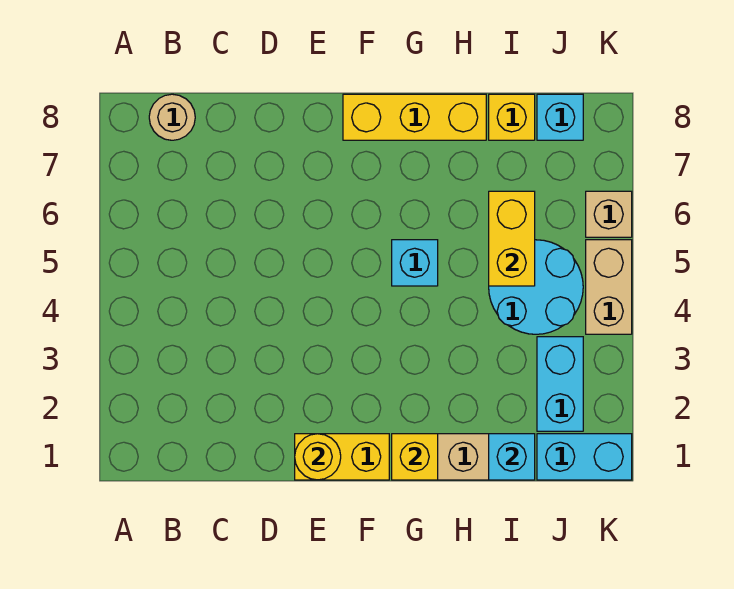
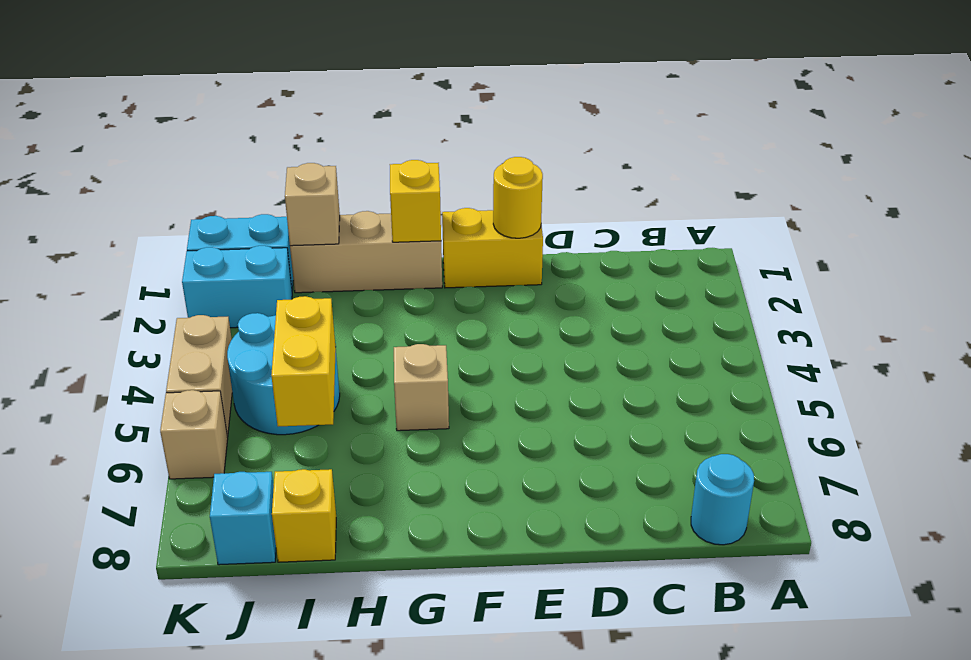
tan 1x1 round brick [149,94,195,140] -> cyan 1x1 round brick [691,454,754,545]
yellow 1x3 brick [343,94,486,140] -> none
cyan 1x1 brick [392,240,438,286] -> tan 1x1 brick [394,344,449,431]
cyan 1x1 brick [489,434,535,480] -> tan 1x1 brick [285,163,340,246]
cyan 1x2 brick [537,337,583,431] -> cyan 1x2 brick turned to [182,246,292,328]

